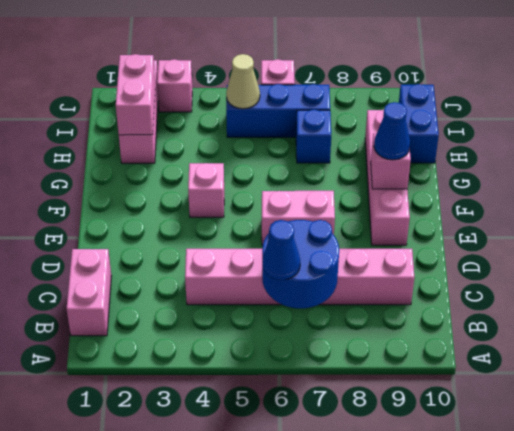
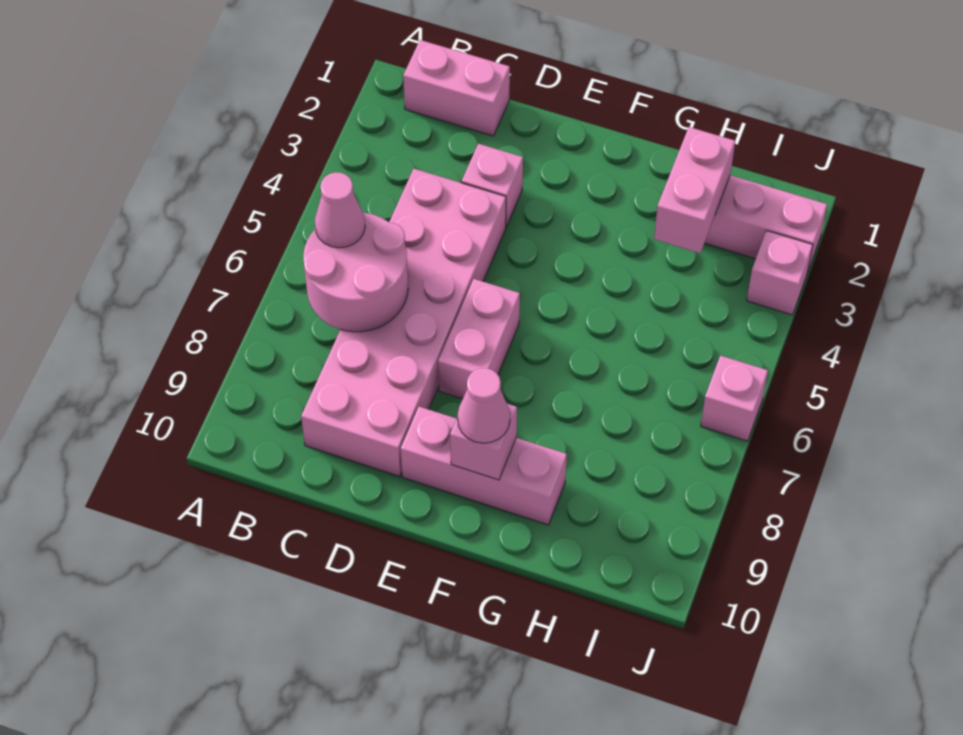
blue 2x2 round brick [262,220,339,308] -> pink 2x2 round brick [304,213,408,332]
blue 1x1 cone [262,221,300,280] -> pink 1x1 cone [315,173,365,248]
pink 1x6 brick [185,249,414,305] -> pink 2x6 brick [301,169,506,477]
pink 1x4 brick [365,110,410,245] -> pink 1x3 brick [401,407,567,525]
pink 1x1 brick [188,163,224,217] -> pink 1x1 brick moved to [462,144,523,227]
blue 1x1 cone [374,102,410,160] -> pink 1x1 cone [458,368,510,443]
pink 1x2 brick [116,54,155,135] -> pink 1x2 brick turned to [654,127,735,253]
blue 1x1 brick [296,110,331,163] -> none
blue 1x2 brick [399,84,439,163] -> none
blue 1x3 brick [226,84,330,137] -> none
tan 1x1 cone [226,54,260,109] -> none

